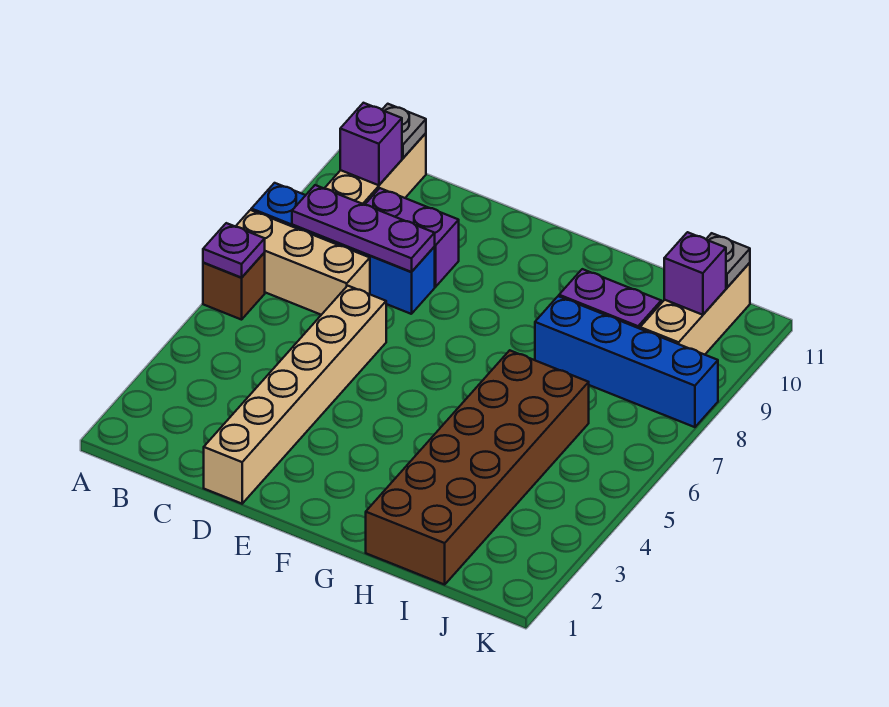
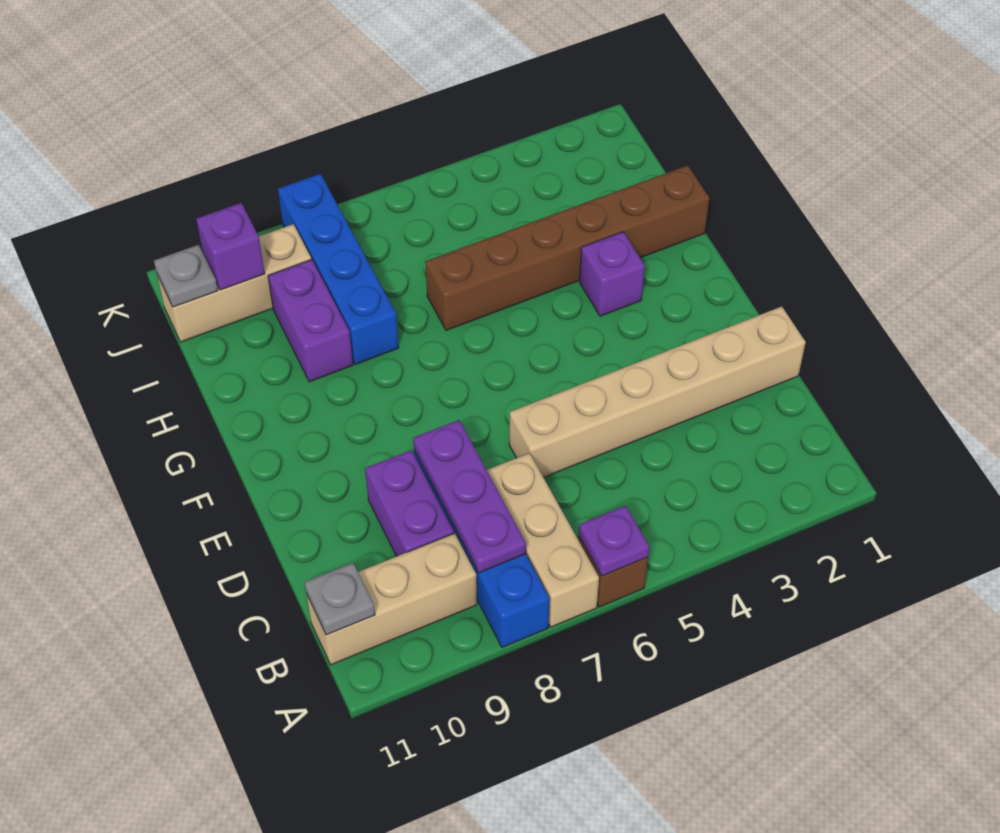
purple 1x1 brick [340,103,402,185] -> purple 1x1 brick moved to [579,232,645,316]
brown 2x6 brick [366,350,589,585] -> brown 1x6 brick [425,165,709,330]

